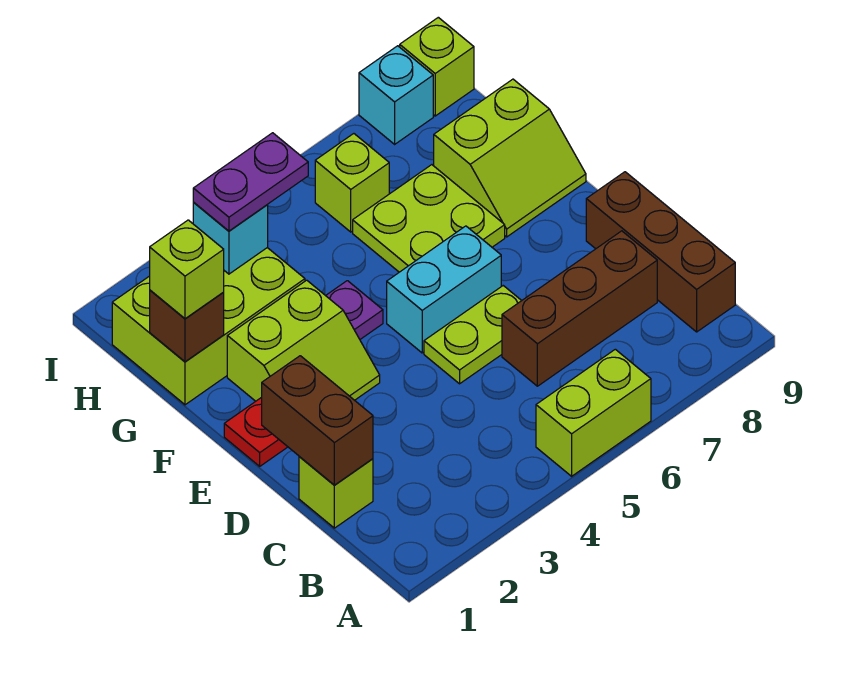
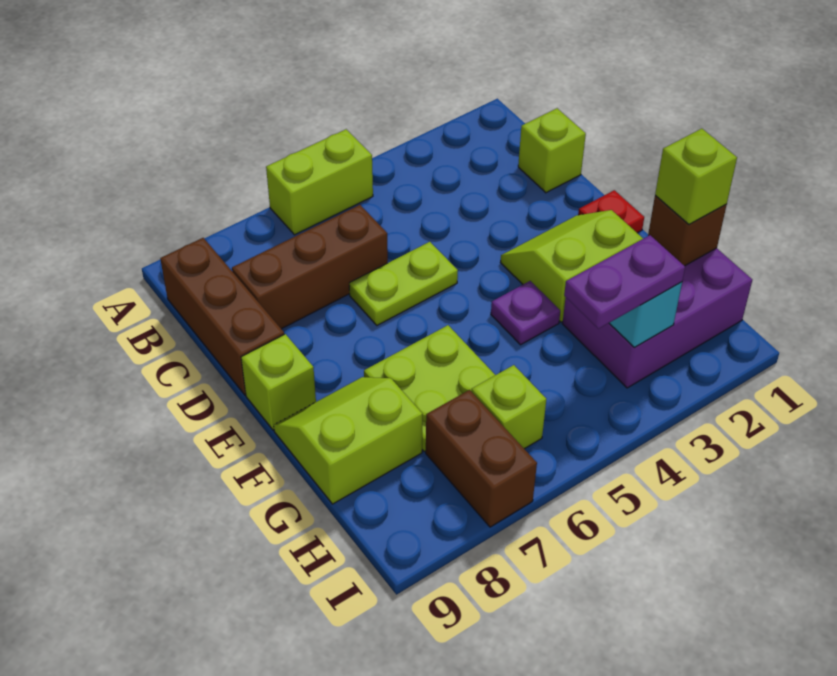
brown 1x2 brick [262,356,373,485] -> brown 1x2 brick moved to [426,390,537,527]
cyan 1x2 brick [387,226,501,353] -> none
lime 2x3 brick [112,248,305,405] -> purple 2x3 brick [562,248,752,388]
cyan 1x1 brick [359,46,433,144] -> none
lime 1x1 brick [400,17,474,116] -> lime 1x1 brick moved to [241,334,316,430]

